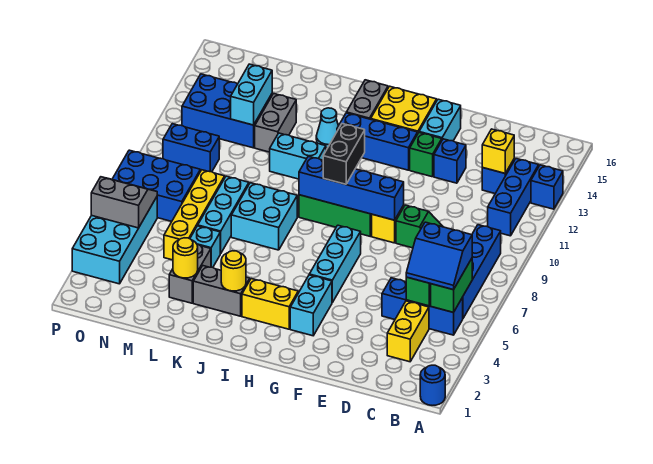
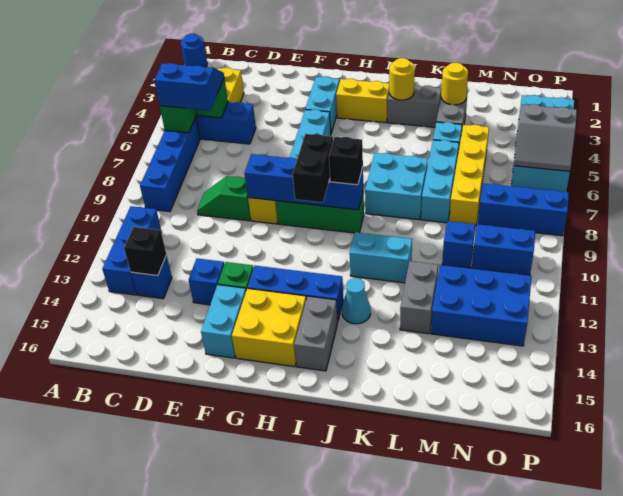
blue 1x1 brick [531,165,563,209] -> blue 1x1 brick moved to [442,221,475,268]
yellow 1x1 brick [482,129,514,173] -> black 1x1 brick [124,227,166,276]
none -> black 1x1 brick [329,137,363,185]
cyan 1x2 brick [231,64,272,125] -> none
blue 2x3 brick [112,150,200,221] -> blue 1x3 brick [478,183,569,236]

